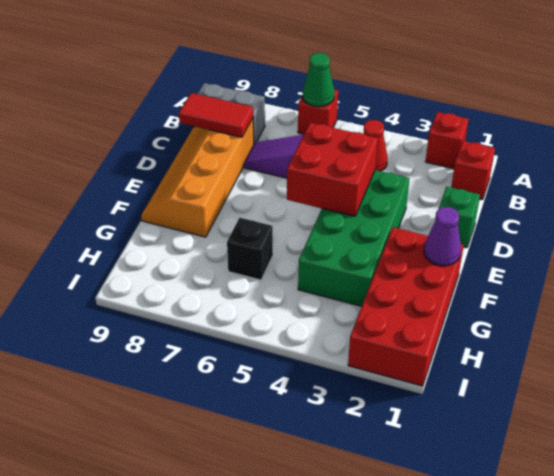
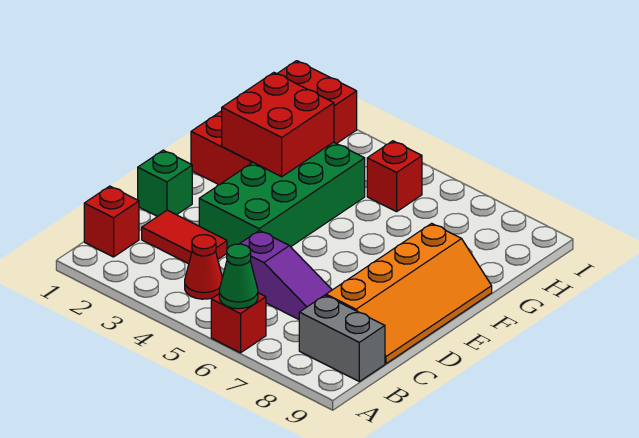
red 1x1 brick [426,112,469,169] -> red 1x1 brick moved to [367,141,422,212]
red 1x2 tile [179,93,253,137] -> red 1x2 tile moved to [142,210,227,264]
red 2x2 brick [287,123,378,216] -> red 2x2 brick moved to [222,73,334,177]
purple 1x1 cone [424,207,461,266] -> none
black 1x1 brick [227,218,273,280] -> none

